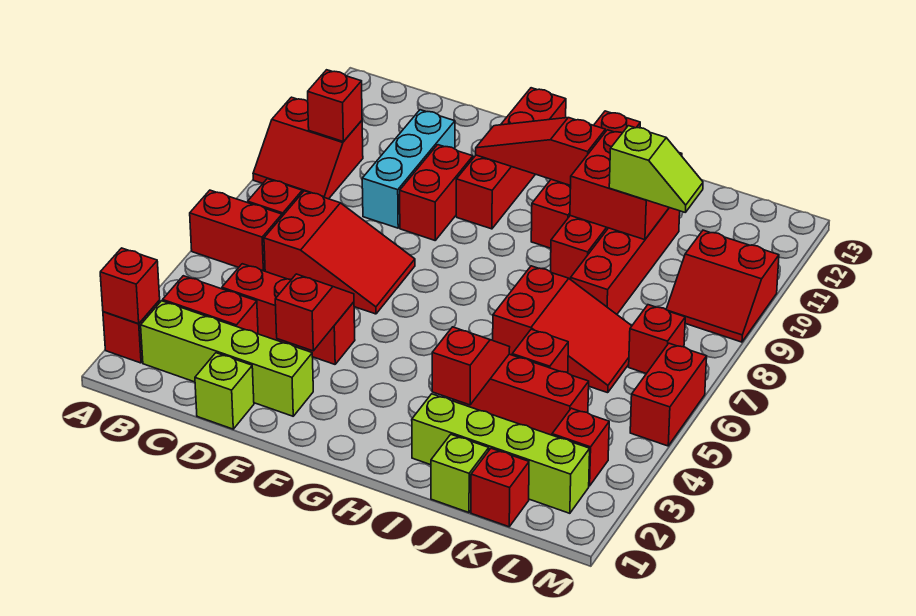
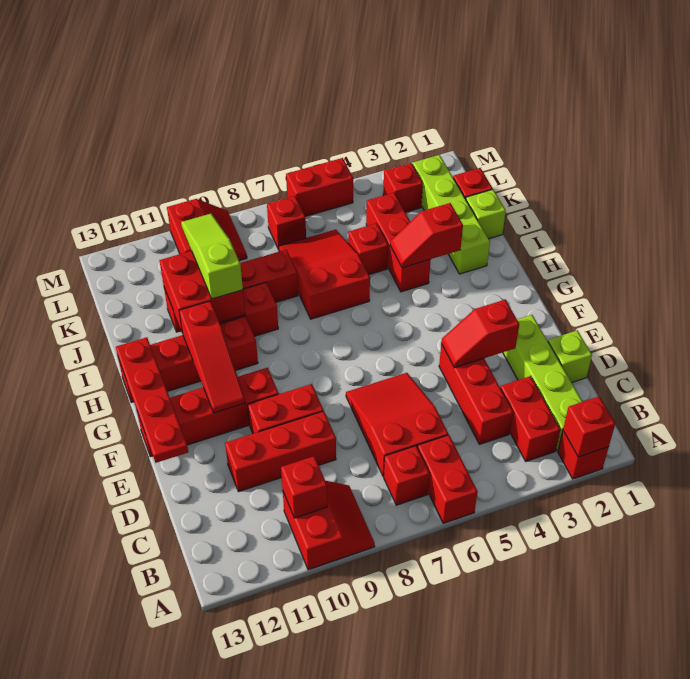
cyan 1x3 brick [362,110,455,228] -> red 1x3 brick [225,411,336,492]
none -> red 1x4 plate [116,337,188,463]
lime 1x2 slope [609,126,703,212] -> lime 1x3 slope [181,214,243,299]

